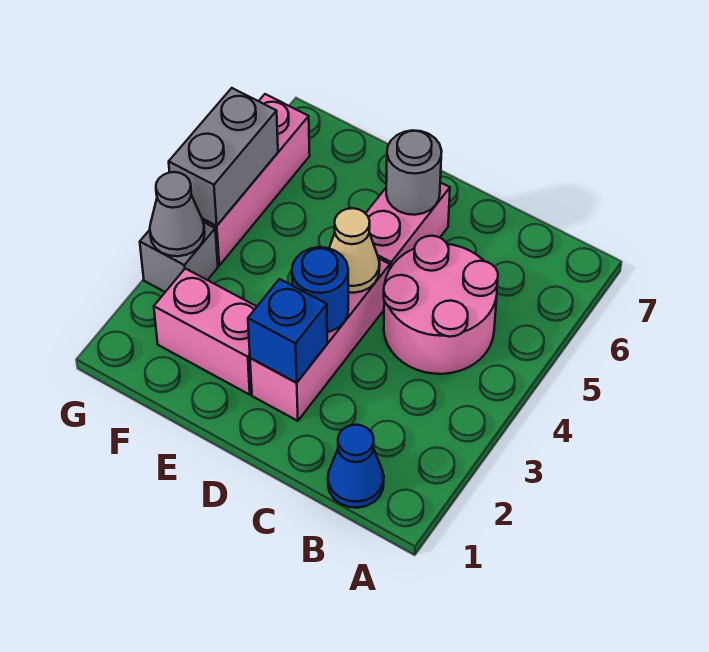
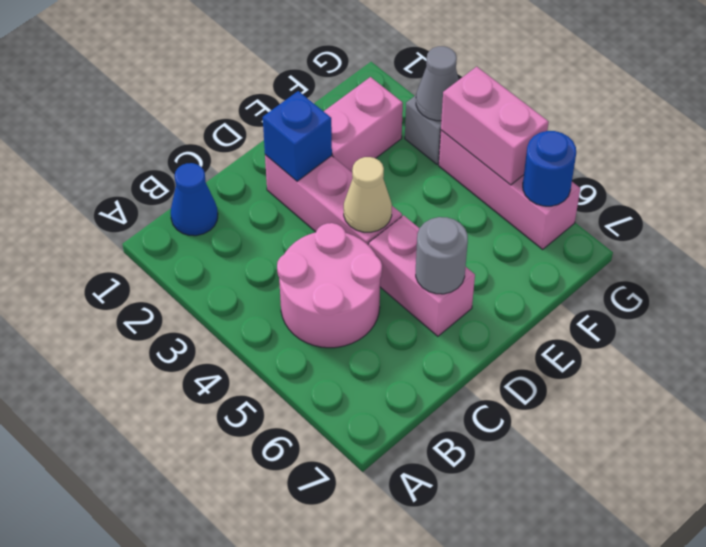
blue 1x1 round brick [292,247,348,332] -> blue 1x1 round brick moved to [523,131,576,206]
grey 1x2 brick [169,88,278,226] -> pink 1x2 brick [441,67,548,185]

